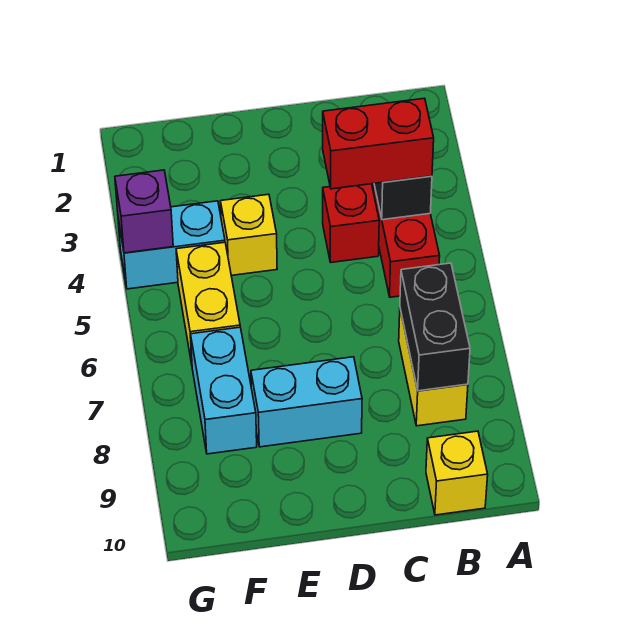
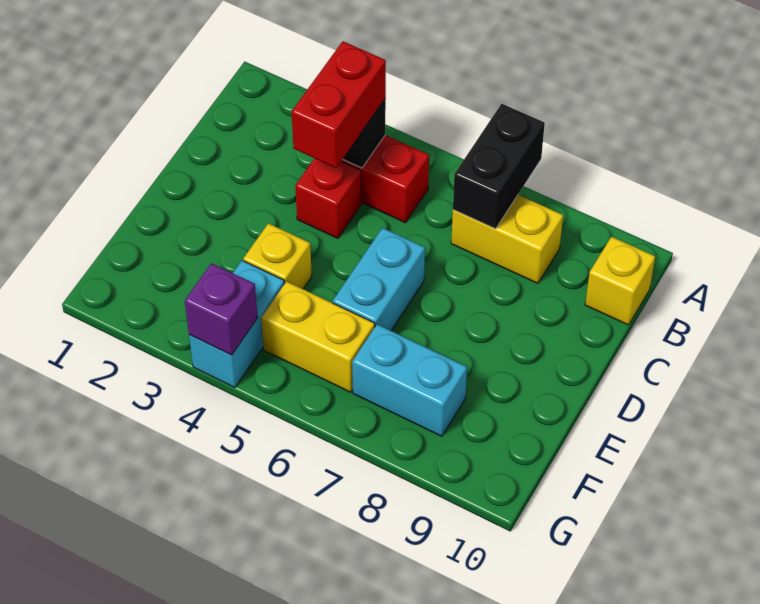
black 1x2 brick [400,263,470,391] -> black 1x2 brick turned to [453,104,545,229]
cyan 1x2 brick [251,357,362,447] -> cyan 1x2 brick moved to [333,228,425,331]

